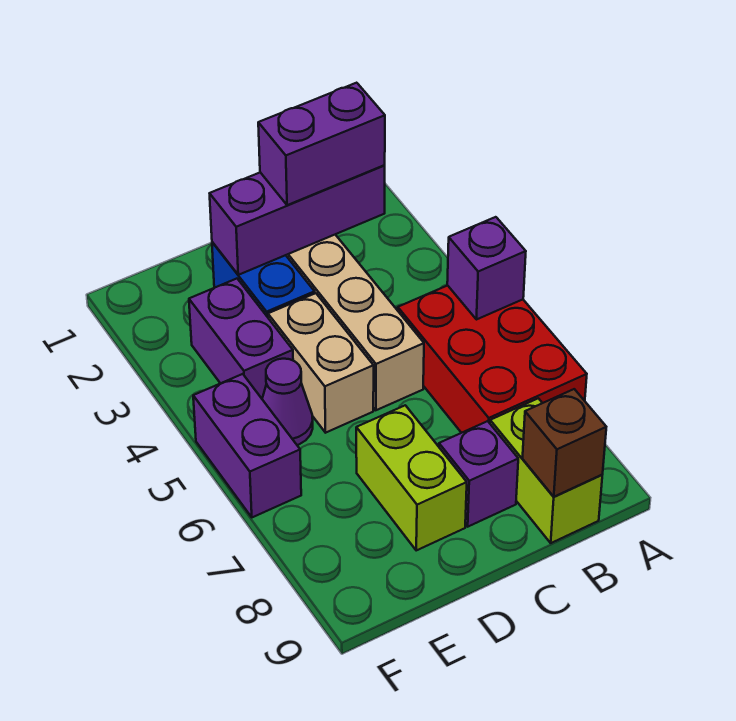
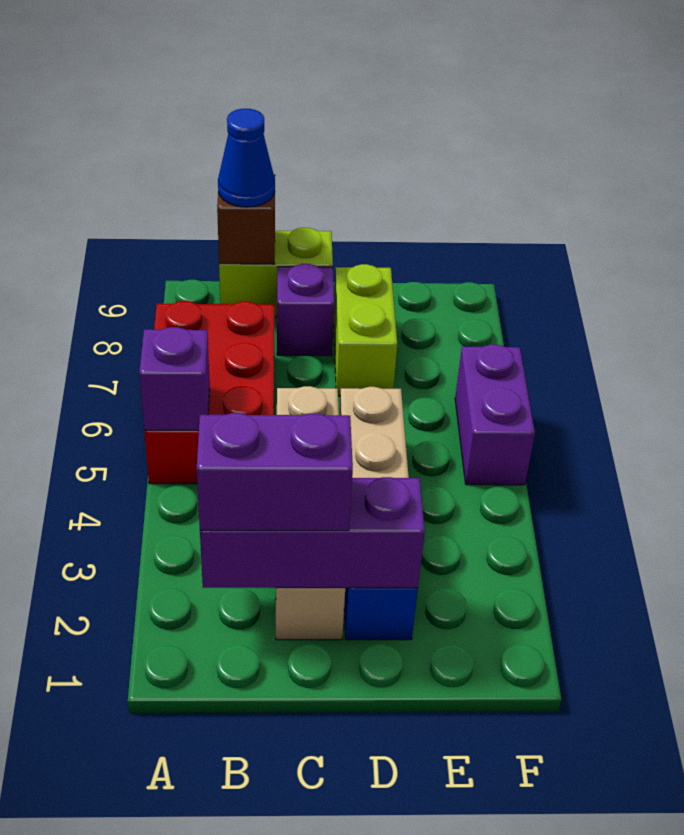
lime 1x2 brick [490,398,602,543] -> lime 1x2 brick turned to [219,228,333,317]
none -> blue 1x1 cone [218,109,275,207]
purple 1x2 brick [189,279,293,398] -> none
purple 1x1 cone [262,359,313,445] -> none

